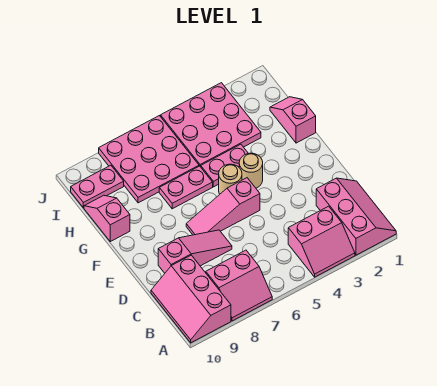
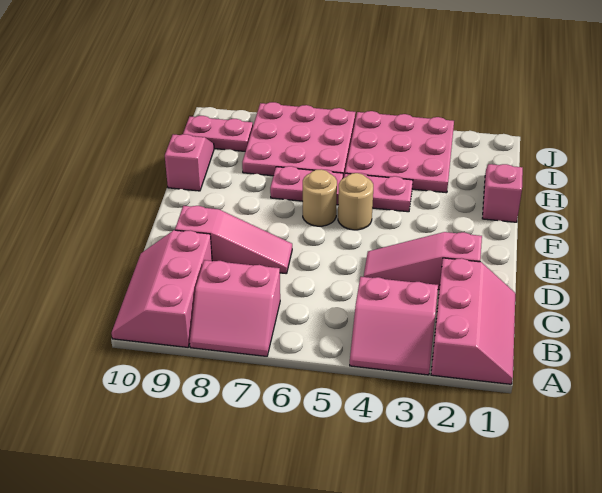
pink 1x3 slope [186,178,260,235] -> pink 1x3 slope moved to [364,232,482,290]
tan 1x1 round brick [239,153,263,188] -> tan 1x1 round brick moved to [303,169,337,226]

